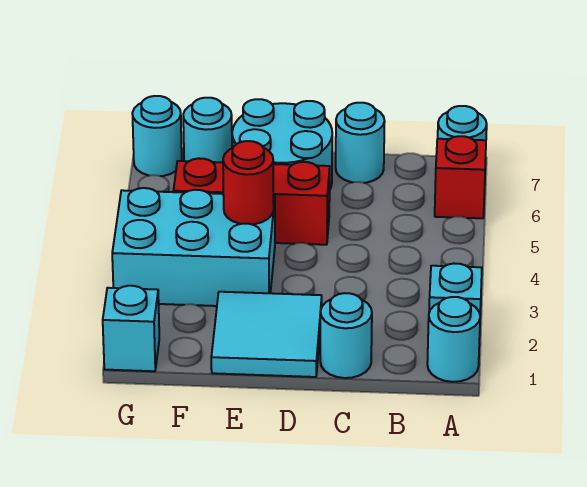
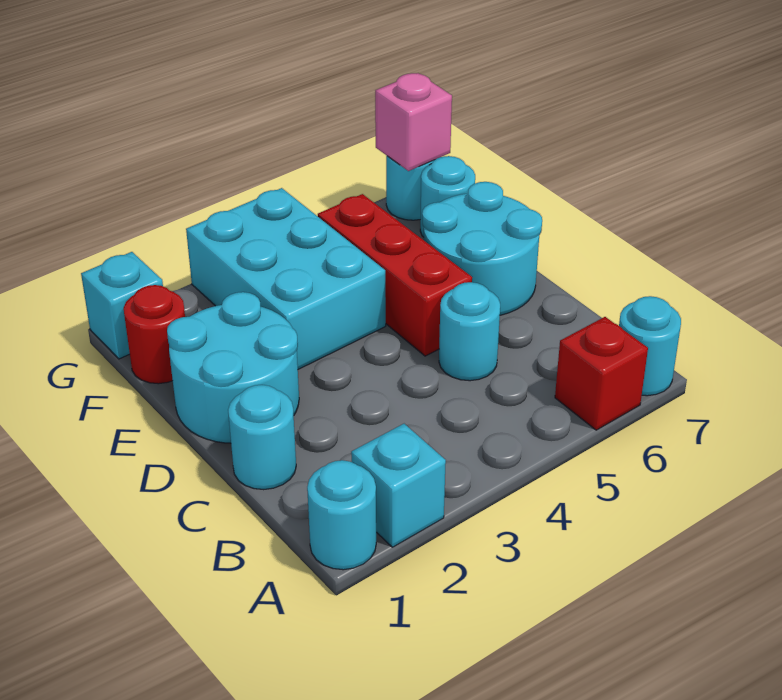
cyan 1x1 round brick [336,103,385,183] -> cyan 1x1 round brick moved to [439,282,500,381]
cyan 2x2 tile [211,292,322,377] -> cyan 2x2 round brick [167,292,299,443]
red 1x1 round brick [223,141,274,224] -> red 1x1 round brick moved to [124,285,185,384]
none -> pink 1x1 brick [375,73,452,171]

